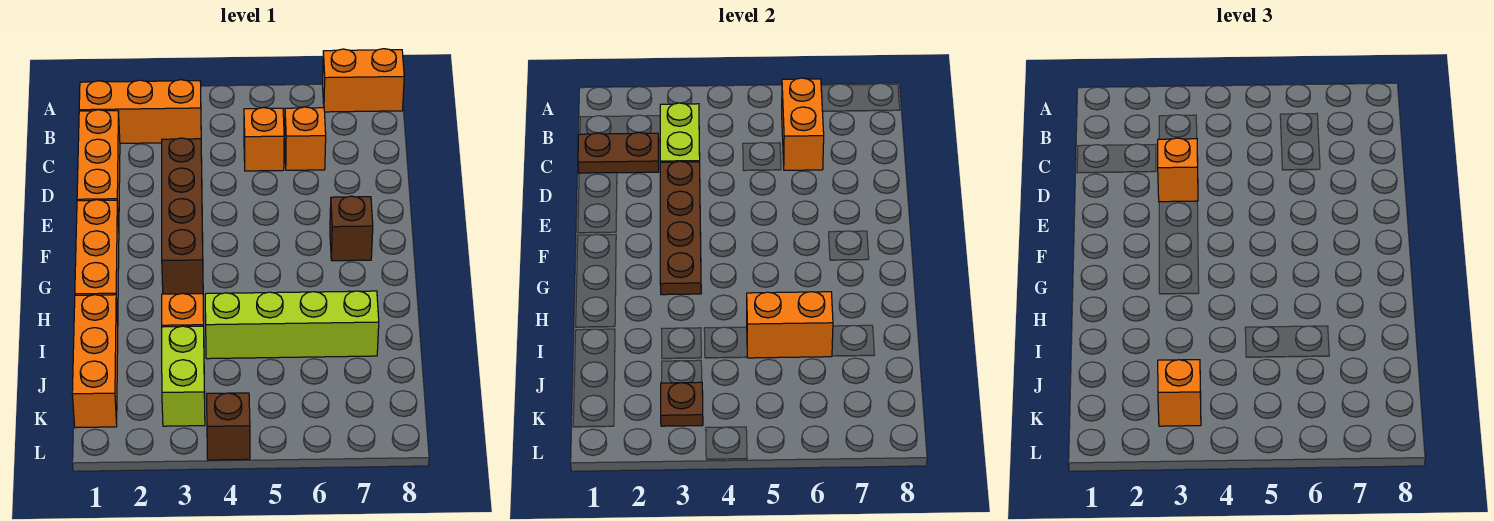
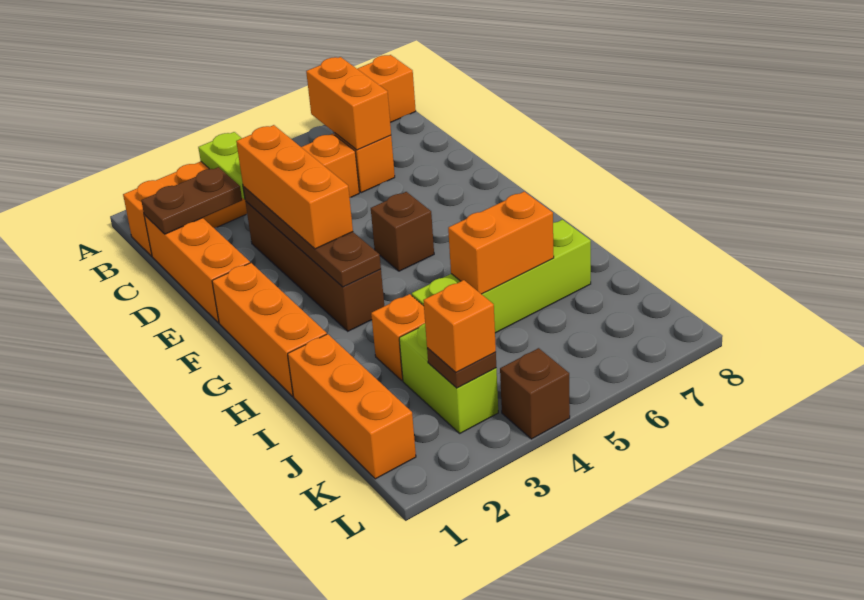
orange 1x1 brick [1158,138,1198,202] -> orange 1x3 brick [236,125,353,249]
brown 1x1 brick [330,196,373,261] -> brown 1x1 brick moved to [371,192,434,271]

